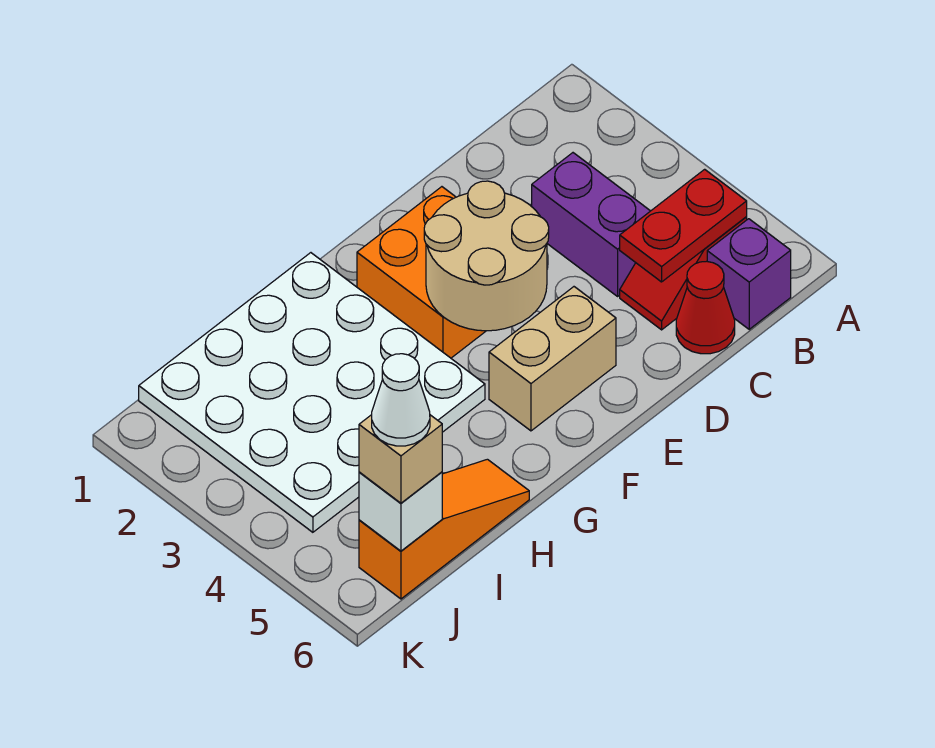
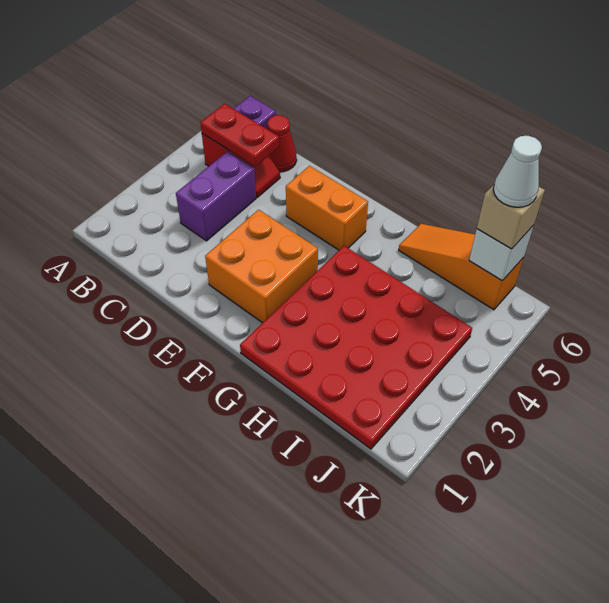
tan 2x2 round brick [424,181,549,331] -> none
tan 1x2 brick [489,287,616,431] -> orange 1x2 brick [286,166,368,250]
white 4x4 plate [139,253,485,532] -> red 4x4 plate [240,246,472,449]

